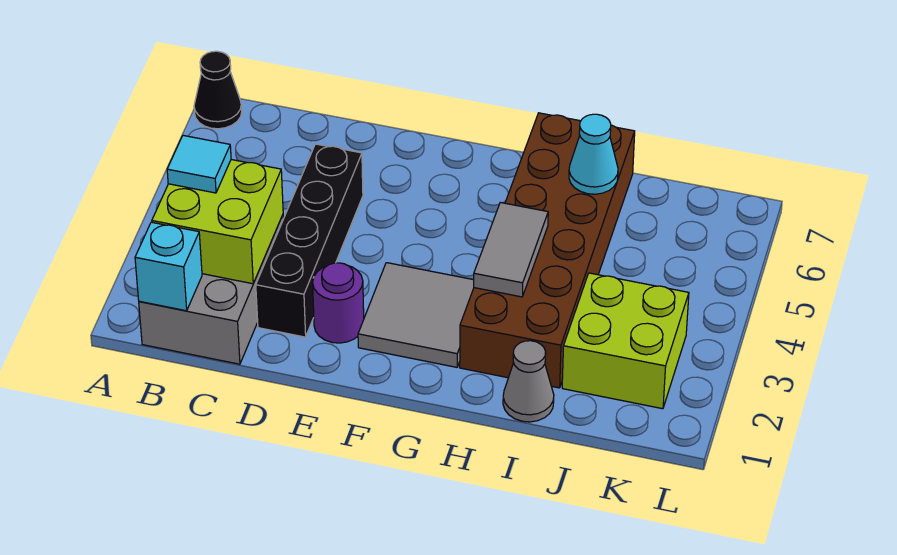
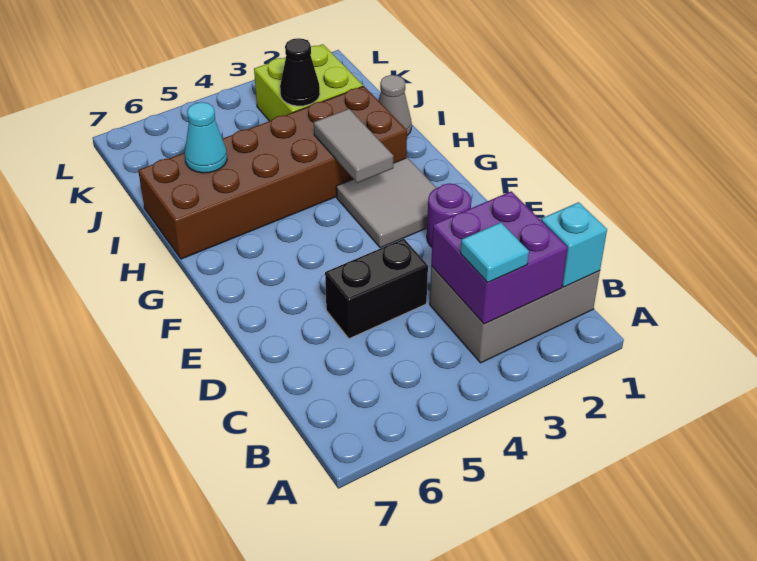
black 1x1 cone [194,51,242,129] -> black 1x1 cone moved to [280,38,320,106]
lime 2x2 brick [152,160,283,284] -> purple 2x2 brick [431,191,568,324]
black 1x4 brick [256,144,363,337] -> black 1x2 brick [325,239,428,339]
grey 1x2 tile [474,202,548,297] -> grey 1x2 tile turned to [314,109,393,183]

